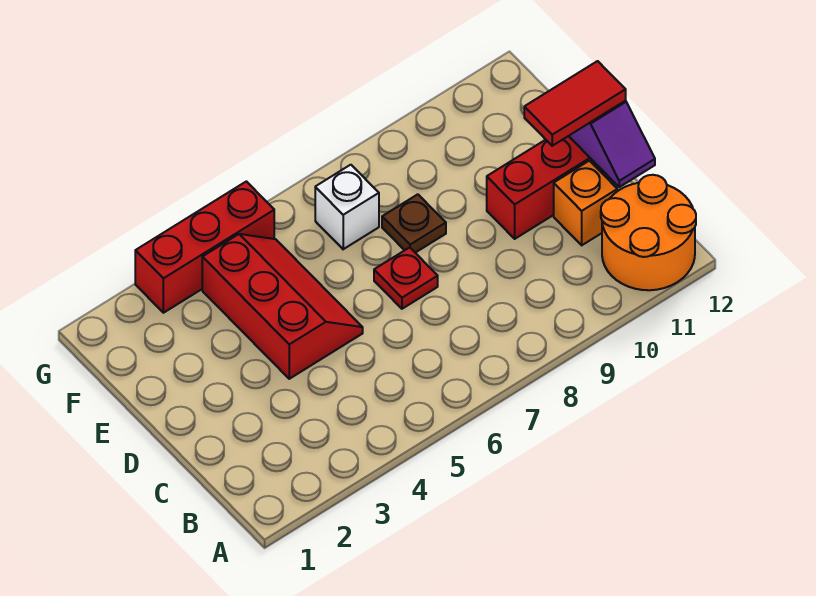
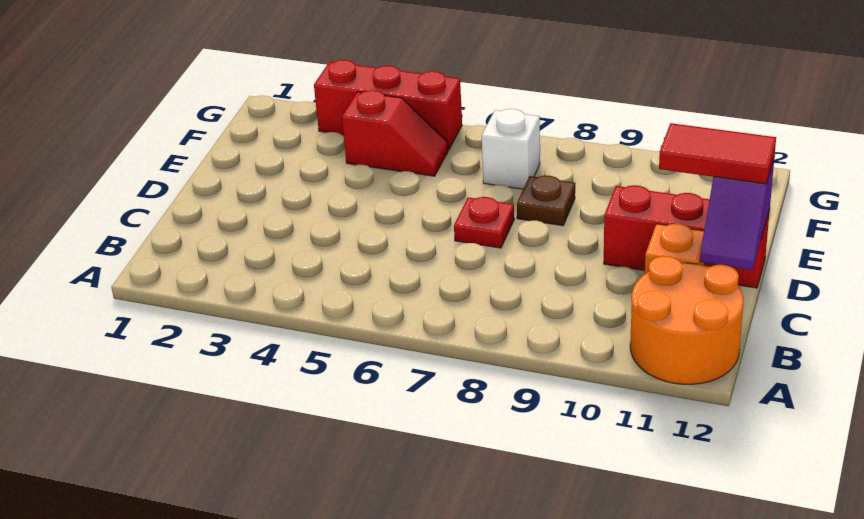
red 2x3 slope [202,234,363,379] -> red 1x2 slope [342,90,448,176]

